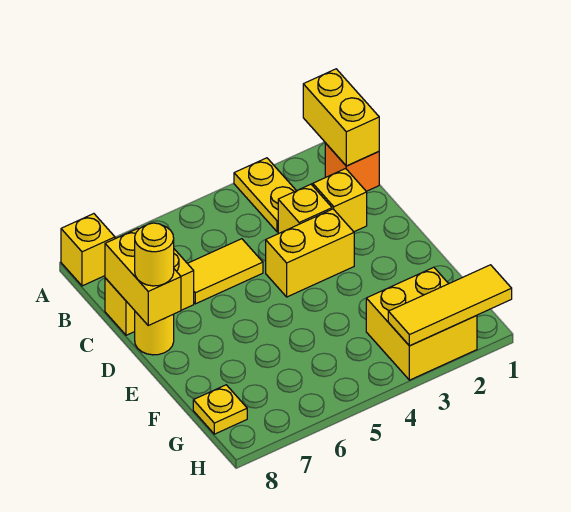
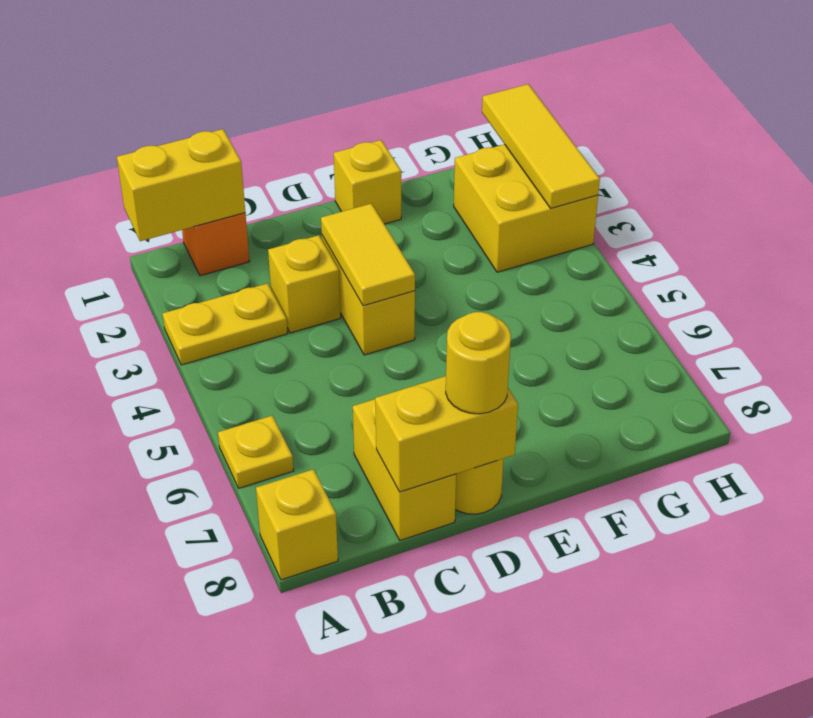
yellow 1x1 brick [313,168,367,232] -> yellow 1x1 brick moved to [334,140,401,224]
yellow 1x2 tile [187,239,263,304] -> yellow 1x2 tile moved to [321,204,415,306]
yellow 1x1 plate [193,385,247,434] -> yellow 1x1 plate moved to [218,416,294,488]

